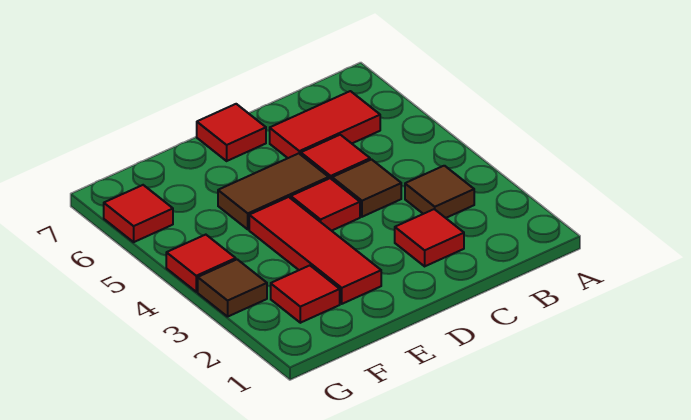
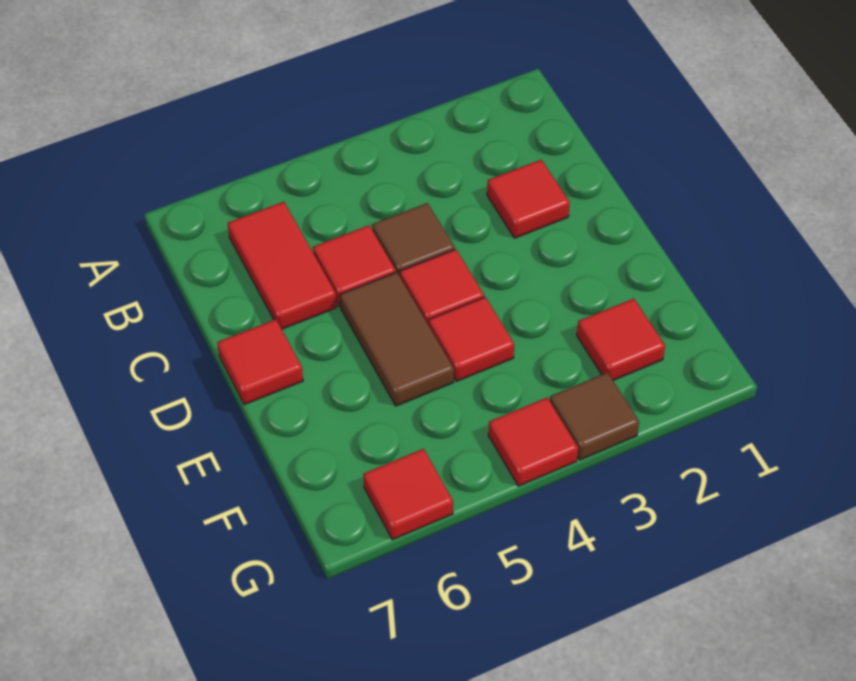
brown 1x1 tile [405,166,474,218] -> none
red 1x3 tile [249,197,381,304] -> red 1x1 tile [429,297,514,381]

